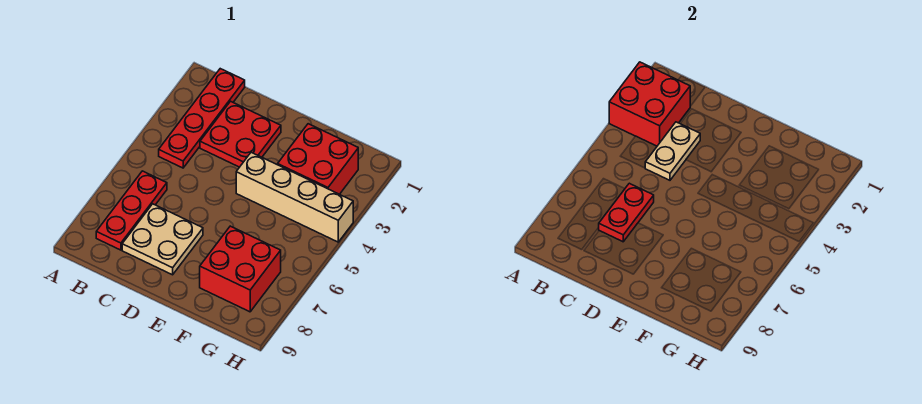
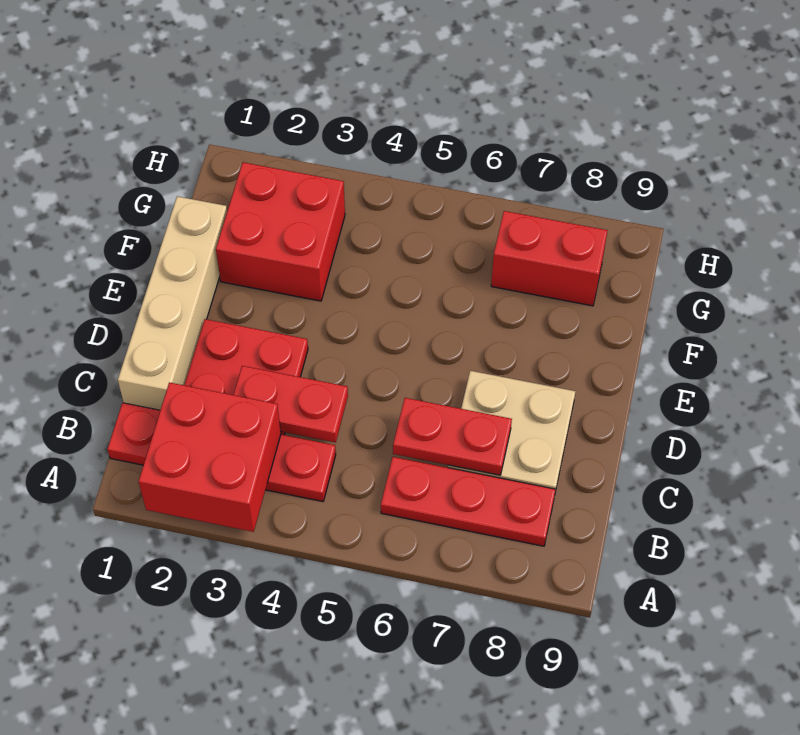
tan 1x2 plate [645,122,700,180] -> red 1x2 plate [234,366,348,443]
tan 1x4 brick [236,152,353,242] -> tan 1x4 brick moved to [118,196,227,410]
red 2x2 brick [200,226,281,312] -> red 1x2 brick [491,211,608,306]

